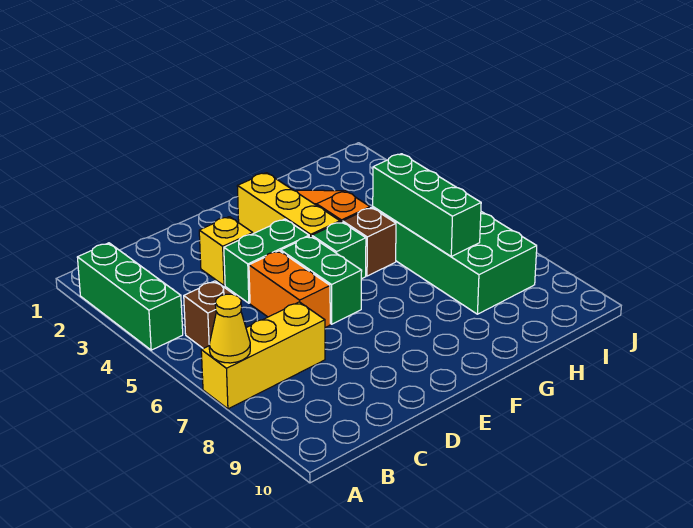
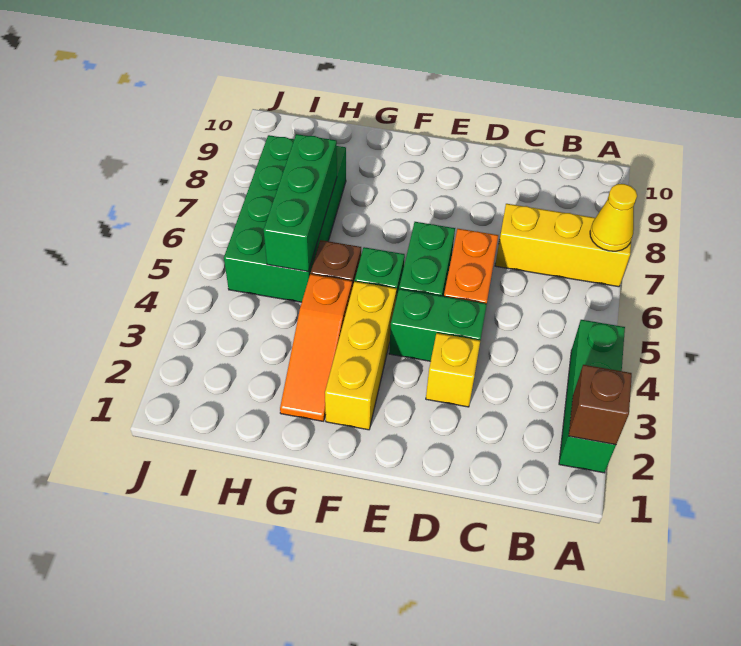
brown 1x1 brick [184,281,234,349] -> brown 1x1 brick moved to [569,365,632,445]

